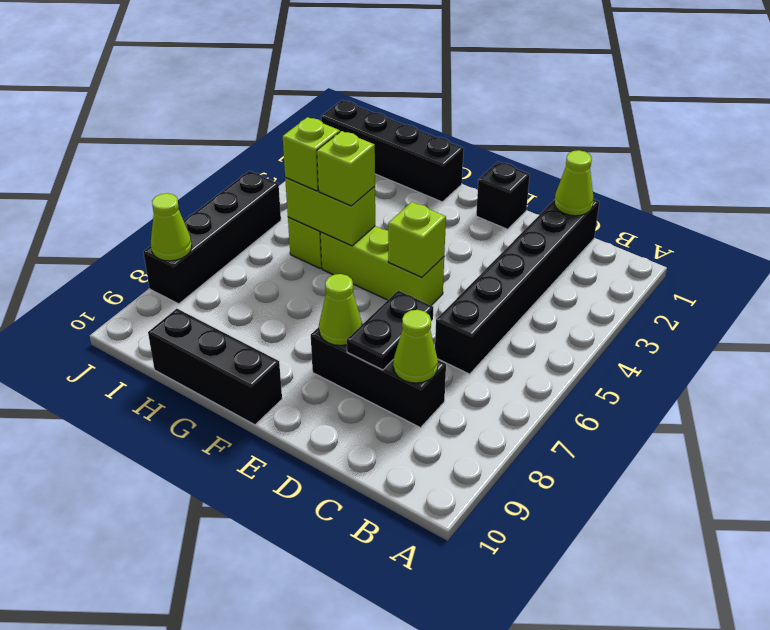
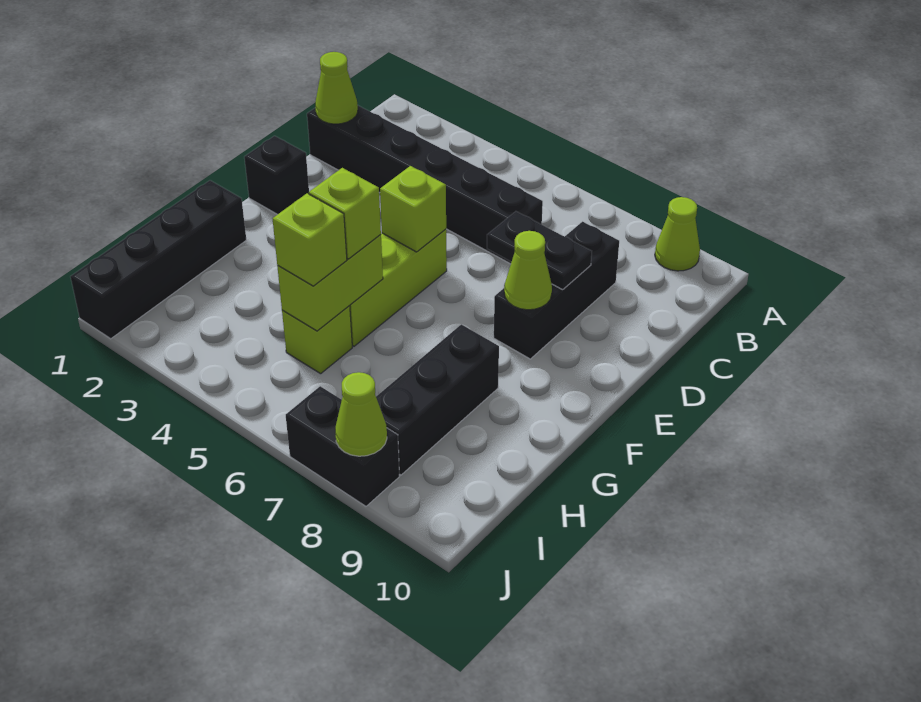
lime 1x1 cone [393,310,438,383] -> lime 1x1 cone moved to [655,197,700,271]
black 1x3 brick [148,309,282,425] -> black 1x3 brick moved to [376,324,499,475]
black 1x4 brick [143,171,281,304] -> black 1x2 brick [286,386,400,506]

